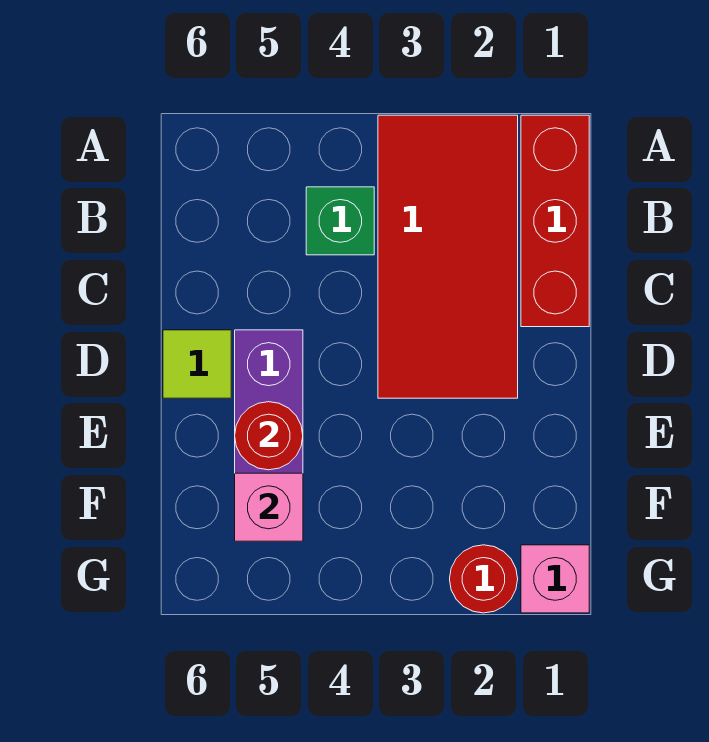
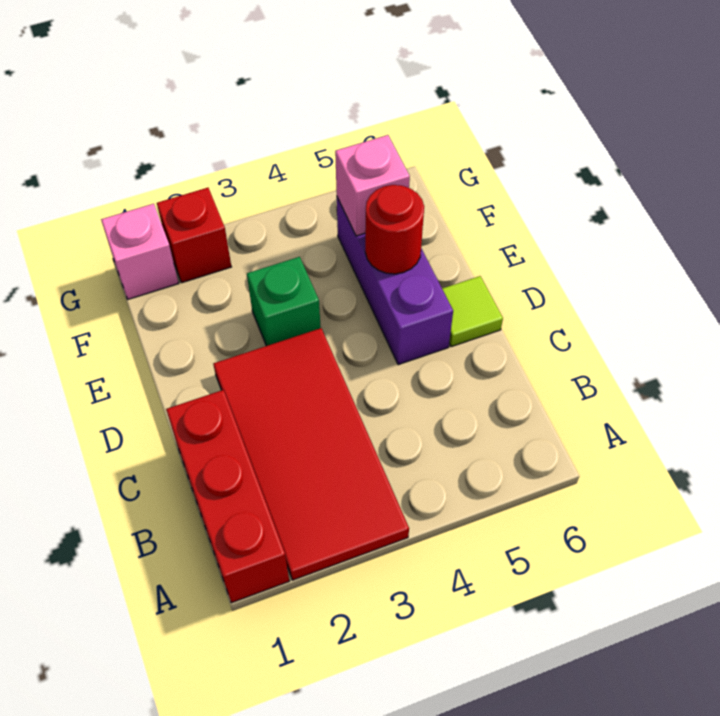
green 1x1 brick [306,187,374,255] -> green 1x1 brick moved to [247,257,321,346]
red 1x1 round brick [450,545,518,613] -> red 1x1 brick [157,188,231,283]

